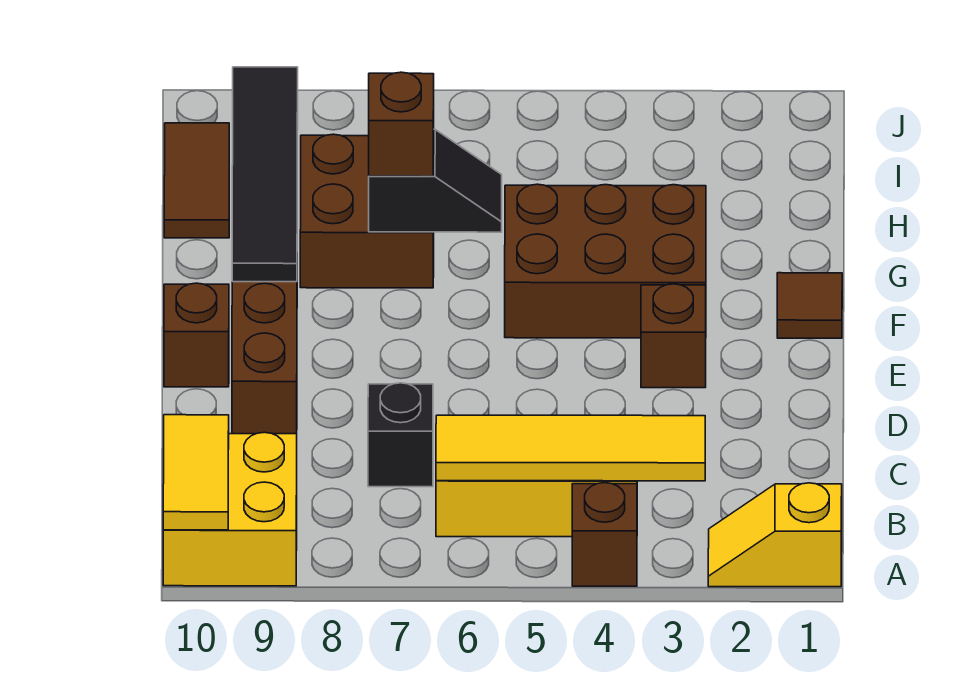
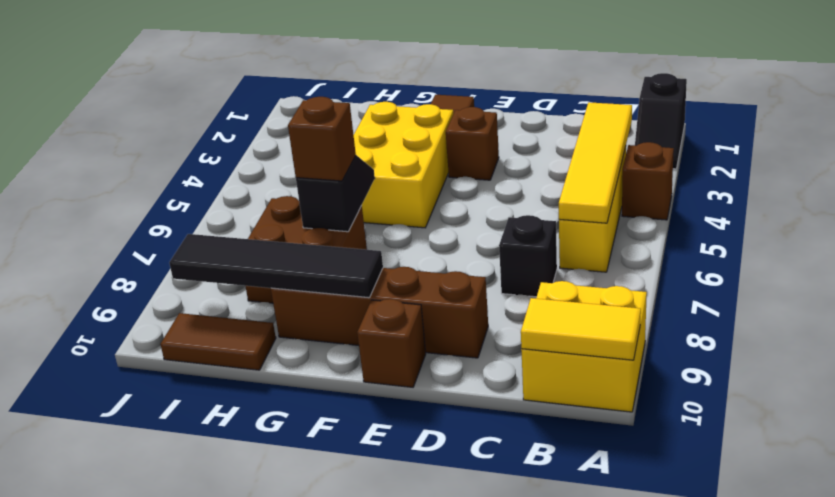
yellow 1x2 slope [708,483,842,587] -> black 1x2 slope [635,73,687,169]
brown 2x3 brick [505,184,706,338] -> yellow 2x3 brick [354,102,453,228]

